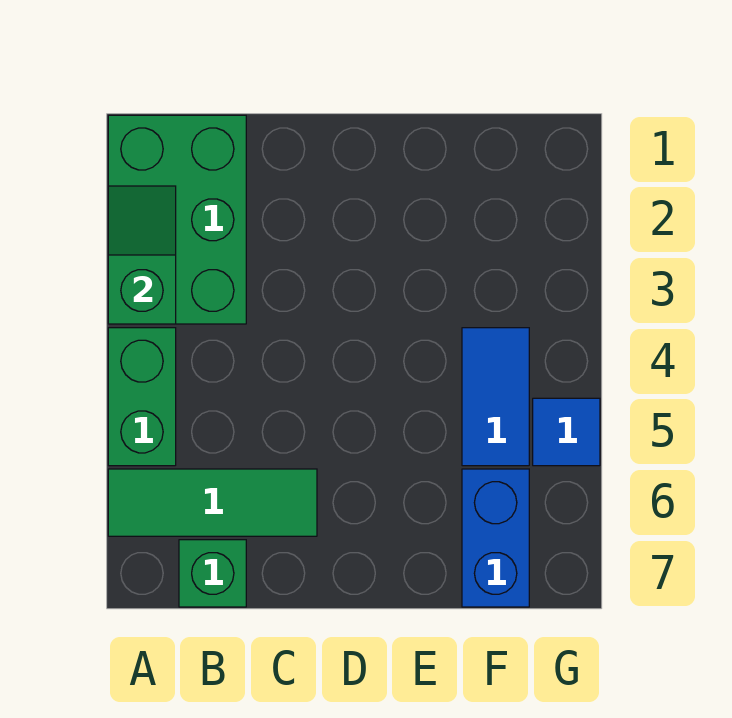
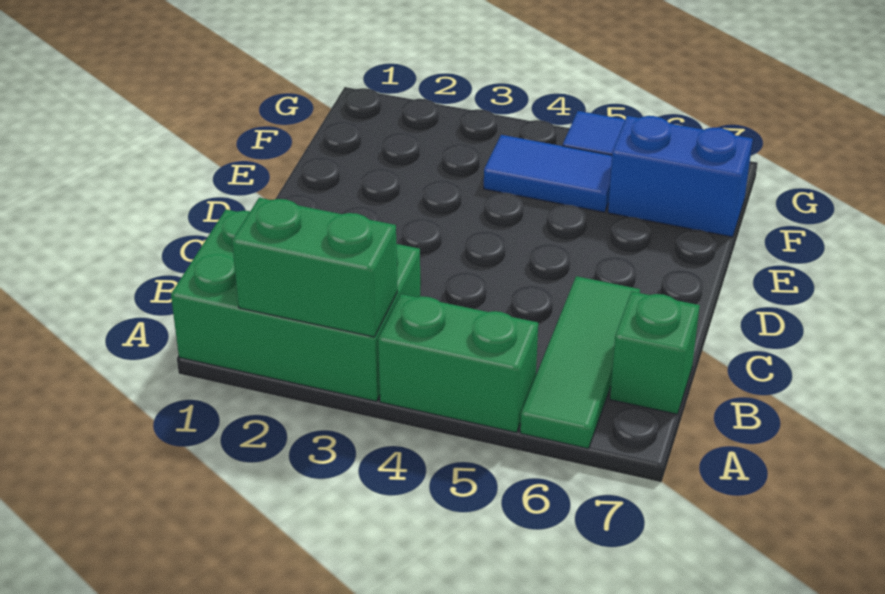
green 1x2 slope [108,186,176,324] -> green 1x2 brick [232,198,397,337]

